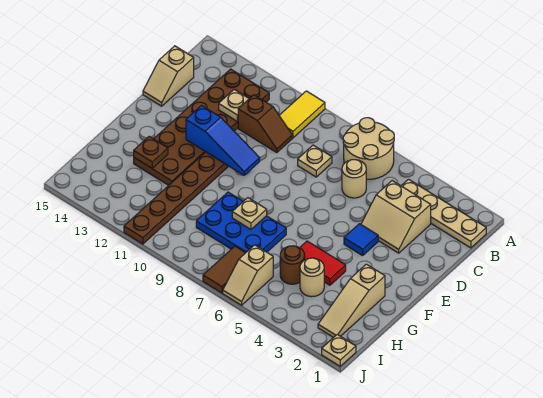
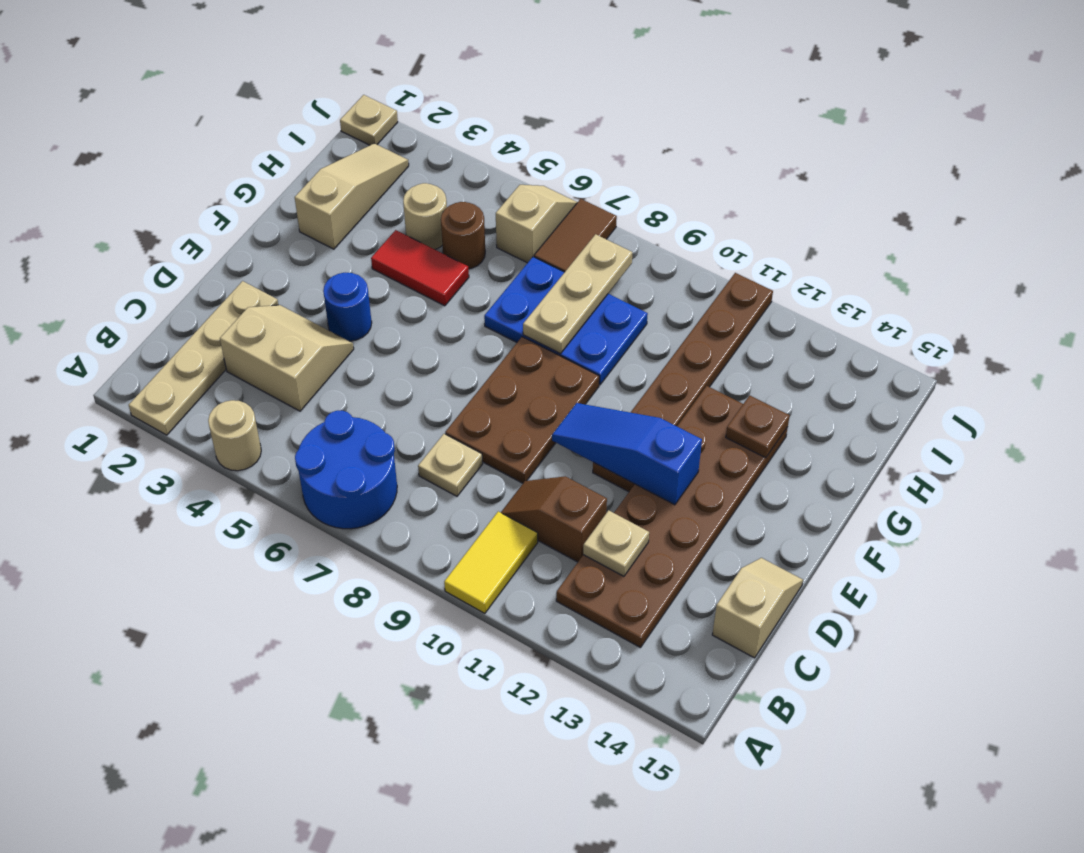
tan 2x2 round brick [343,118,394,179] -> blue 2x2 round brick [295,411,397,529]
tan 1x4 plate [401,179,486,248] -> tan 1x4 plate turned to [129,281,278,435]
tan 1x1 round brick [342,160,366,198] -> tan 1x1 round brick moved to [208,400,261,471]
none -> brown 2x3 plate [445,337,599,483]
blue 1x1 tile [344,224,378,256] -> blue 1x1 round brick [323,273,372,341]
tan 1x1 plate [232,198,267,229] -> tan 1x3 plate [523,234,632,354]

